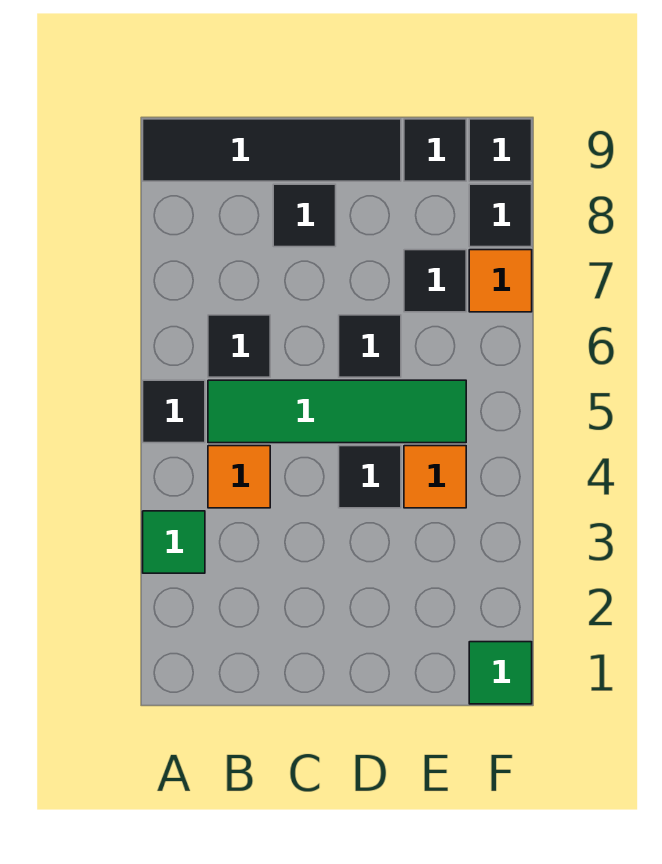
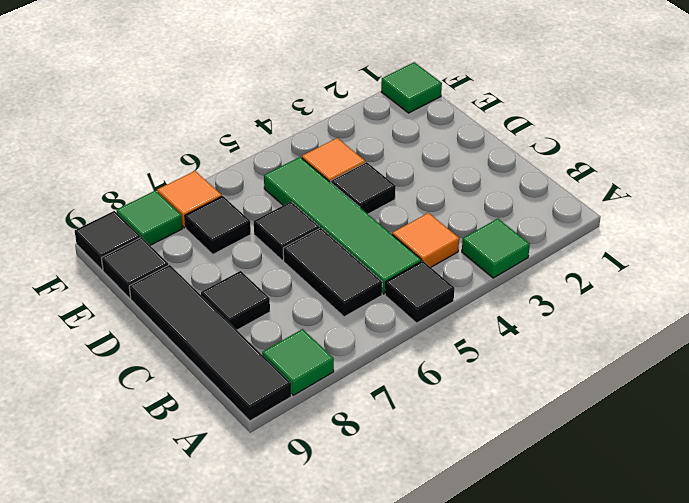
none -> green 1x1 tile [262,329,334,395]
black 1x1 tile [208,315,270,377] -> black 1x2 tile [283,228,382,317]
black 1x1 tile [469,184,532,247] -> green 1x1 tile [116,191,183,245]

